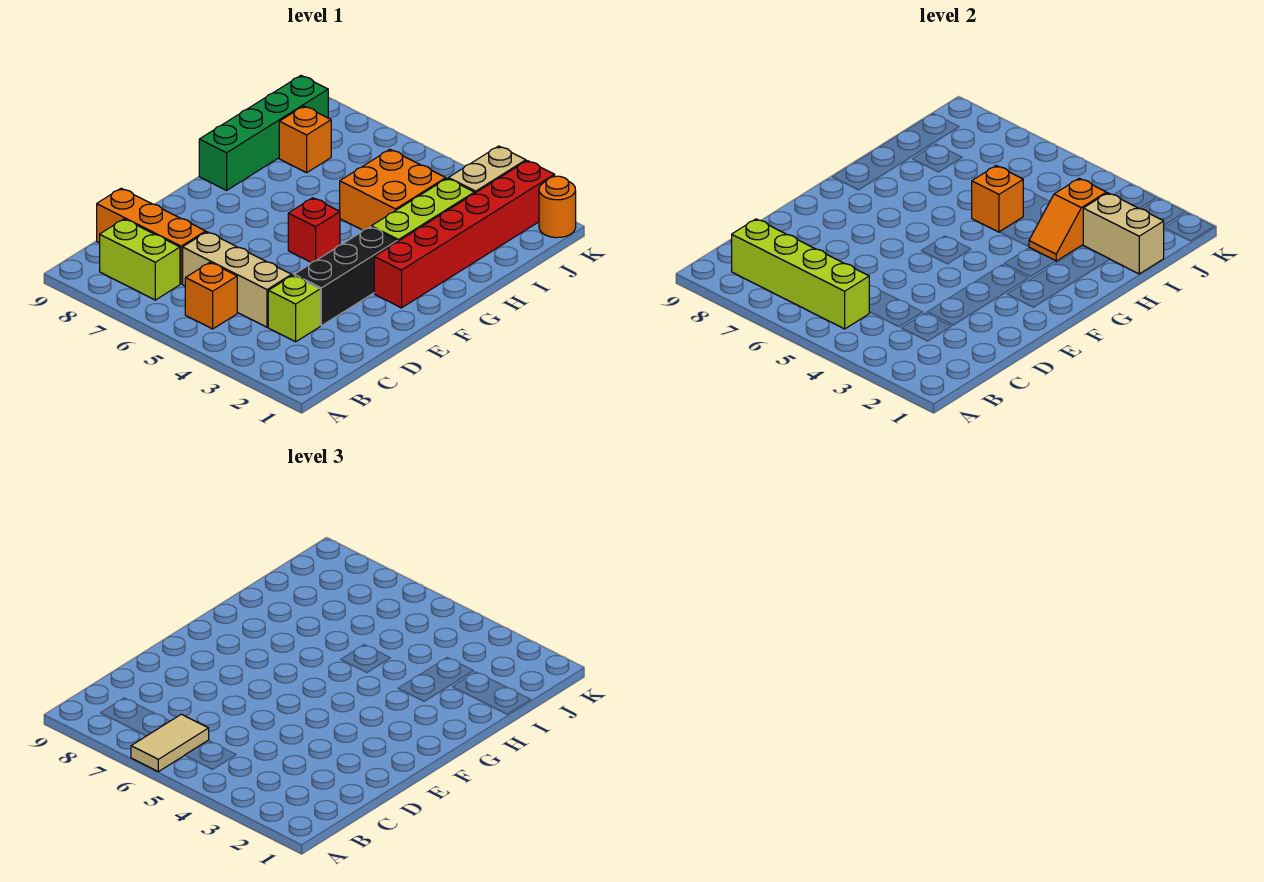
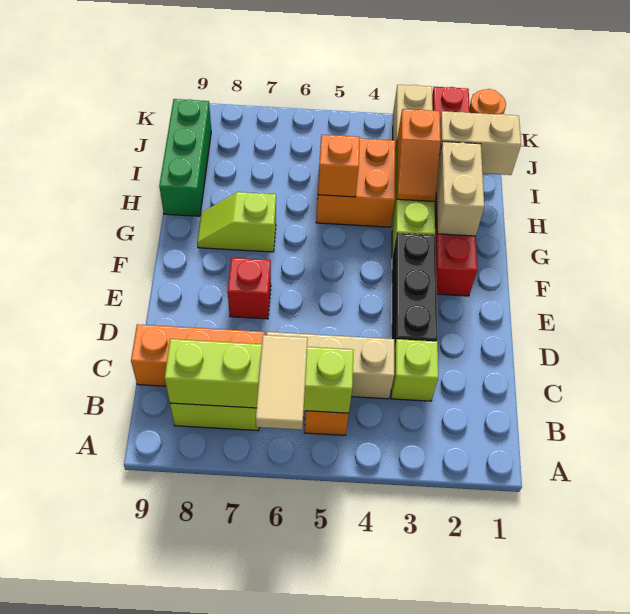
red 1x1 brick [288,198,340,262] -> red 1x1 brick moved to [228,258,271,319]
none -> tan 1x2 brick [436,142,484,236]
none -> lime 1x2 slope [197,192,276,252]
green 1x4 brick [199,76,328,190] -> green 1x3 brick [159,99,211,216]
orange 1x1 brick [279,106,331,173] -> none

